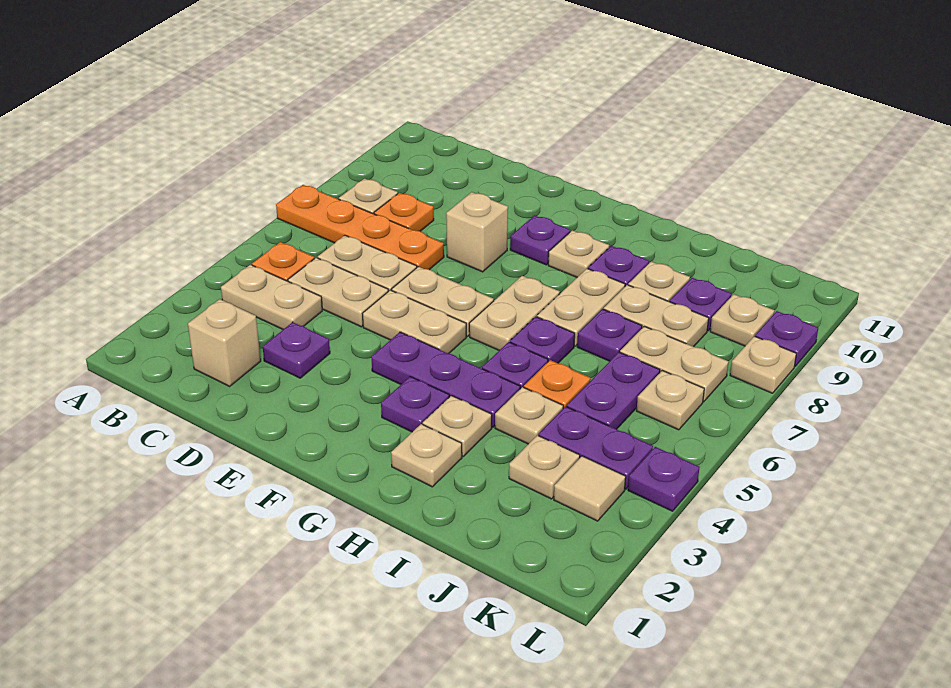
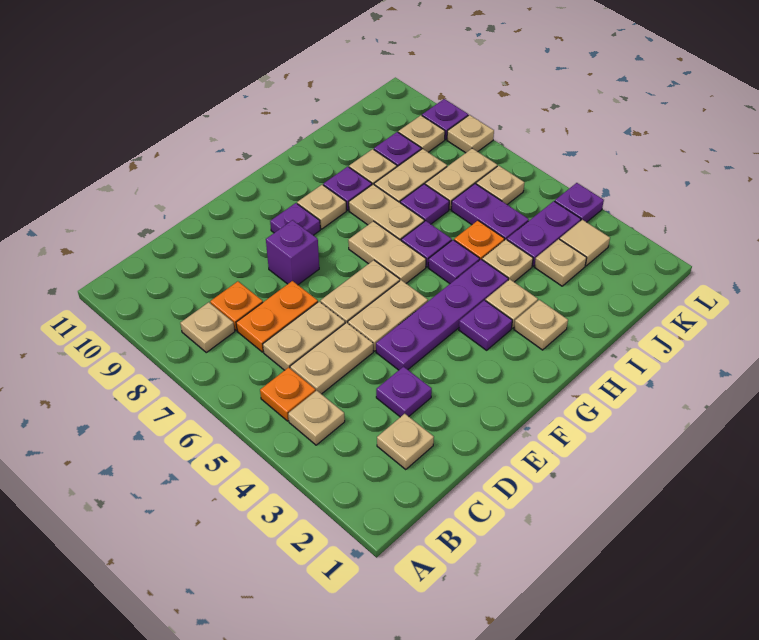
orange 1x4 plate [276,185,444,270] -> orange 1x2 plate [236,281,318,352]
tan 1x2 plate [221,265,322,329] -> tan 1x1 plate [288,390,345,445]
tan 1x1 brick [188,299,261,386] -> tan 1x1 plate [377,414,434,469]
tan 1x1 brick [446,192,508,272] -> purple 1x1 brick [266,220,319,285]
purple 1x3 plate [371,332,520,427] -> purple 1x4 plate [376,259,508,370]

